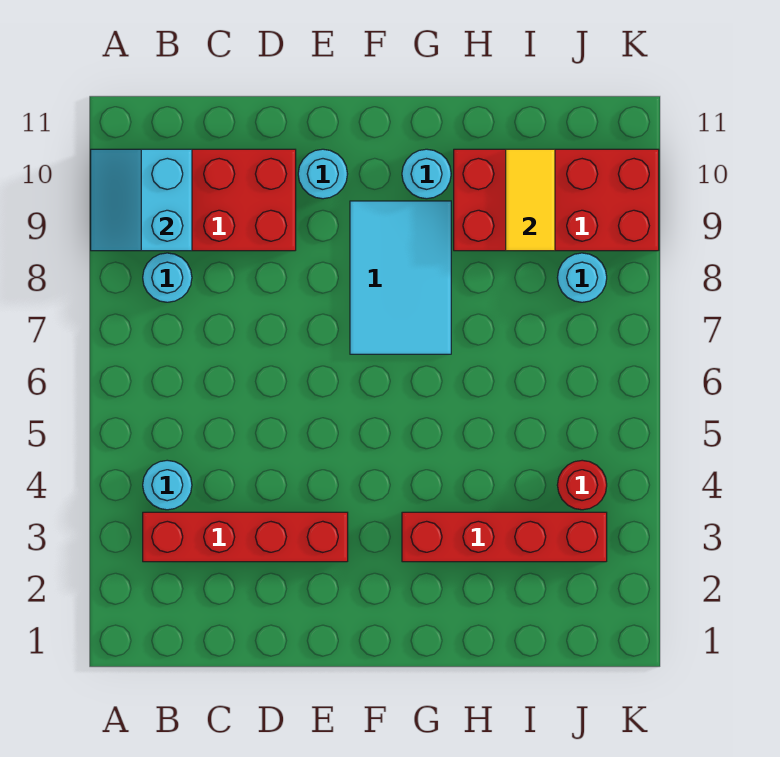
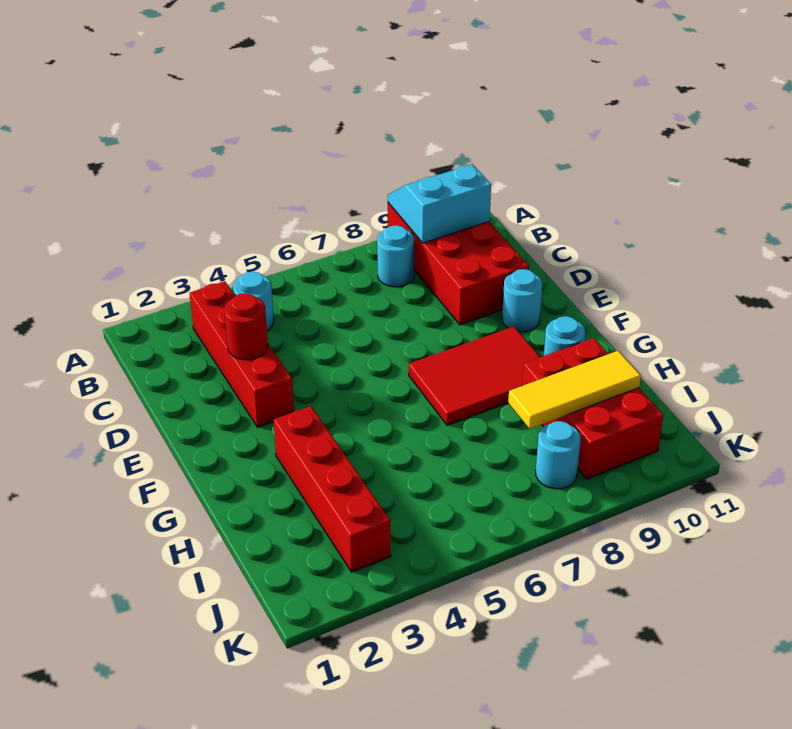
cyan 2x3 tile [350,201,451,354] -> red 2x3 tile [409,327,540,425]
red 2x4 brick [454,149,659,251] -> red 2x3 brick [522,338,663,479]
yellow 1x2 tile [506,149,555,251] -> yellow 1x3 tile [508,351,641,429]
red 1x1 round brick [557,460,607,510] -> red 1x1 round brick moved to [224,293,268,360]

